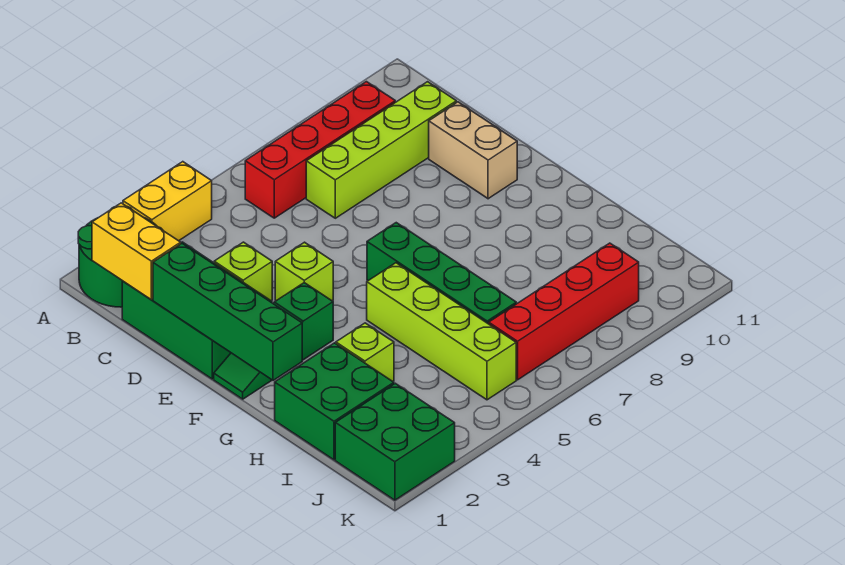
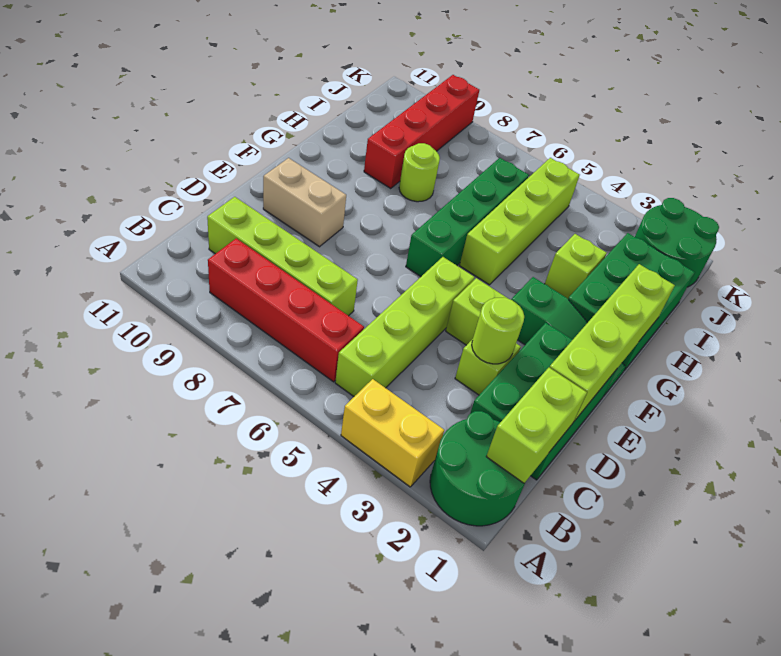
yellow 1x2 brick [92,203,181,300] -> lime 1x2 brick [486,368,587,483]
none -> lime 1x4 brick [335,257,474,396]
green 1x4 brick [153,243,302,380] -> lime 1x4 brick [549,264,675,421]
none -> lime 1x1 round brick [472,298,524,364]
tan 1x2 brick [429,102,517,199] -> tan 1x2 brick turned to [263,158,346,247]
green 2x2 brick [275,343,394,460] -> green 2x3 brick [568,233,695,370]
none -> lime 1x1 round brick [399,143,440,202]
green 2x2 brick [335,383,455,500] -> green 2x2 round brick [635,198,719,287]
red 1x4 brick [489,243,639,380] -> red 1x4 brick turned to [364,75,479,189]

